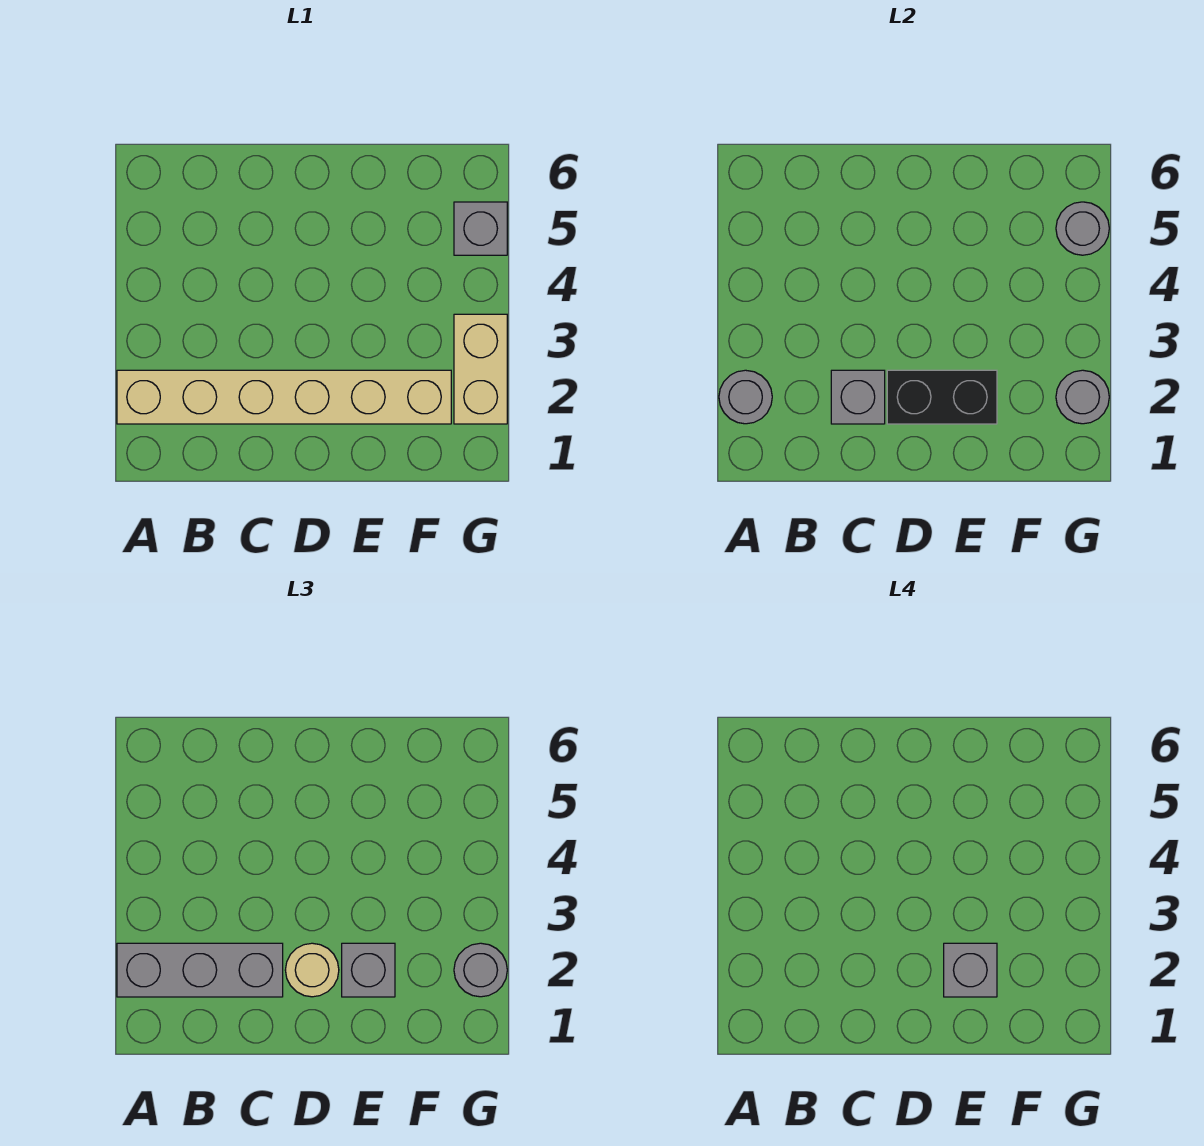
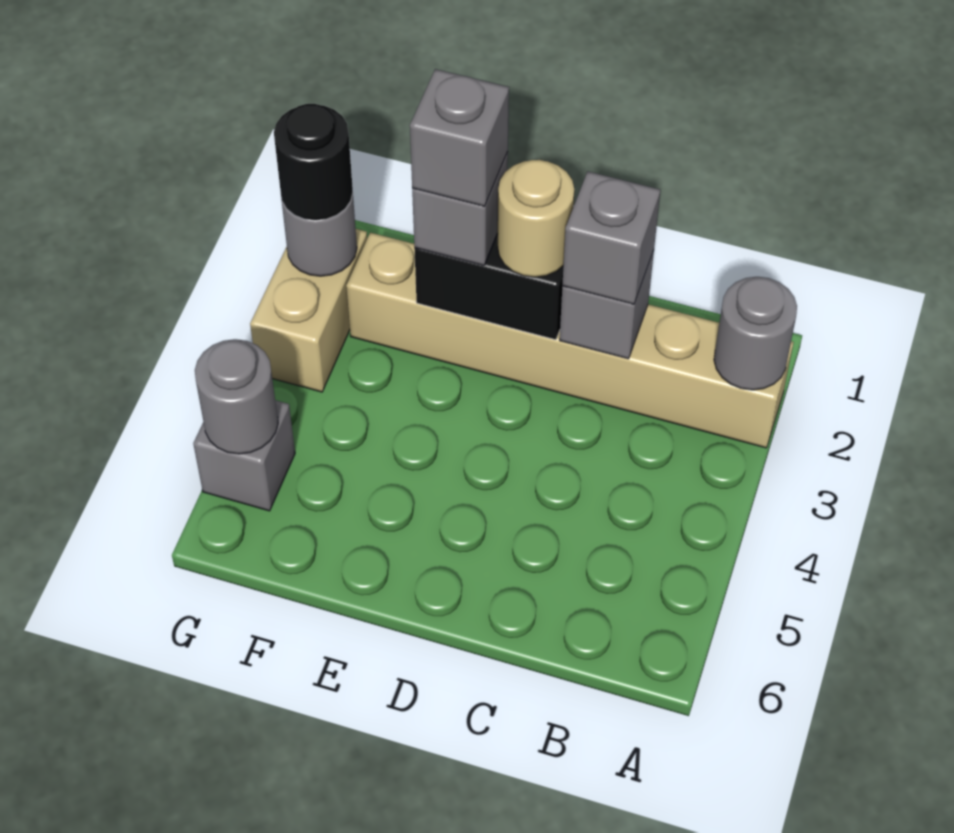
grey 1x3 brick [117,943,283,997] -> grey 1x1 brick [562,171,660,304]
grey 1x1 round brick [454,943,507,997] -> black 1x1 round brick [274,104,353,220]

